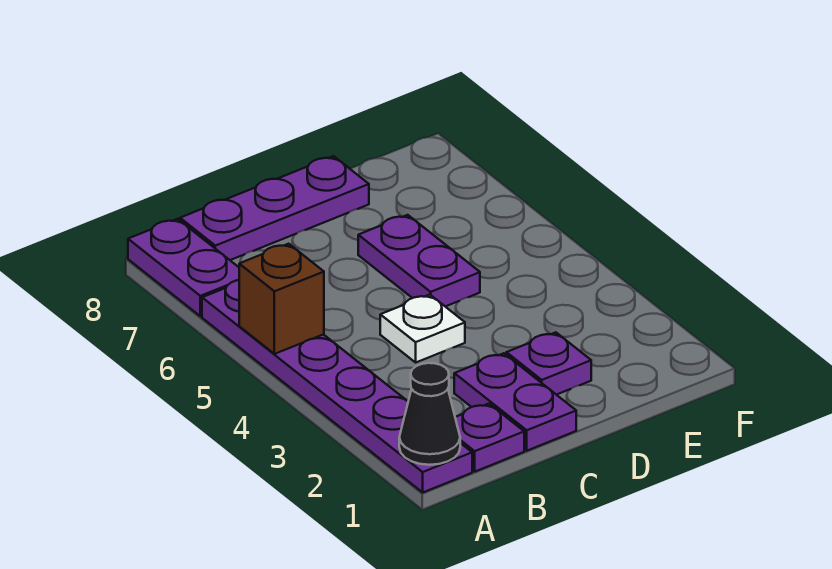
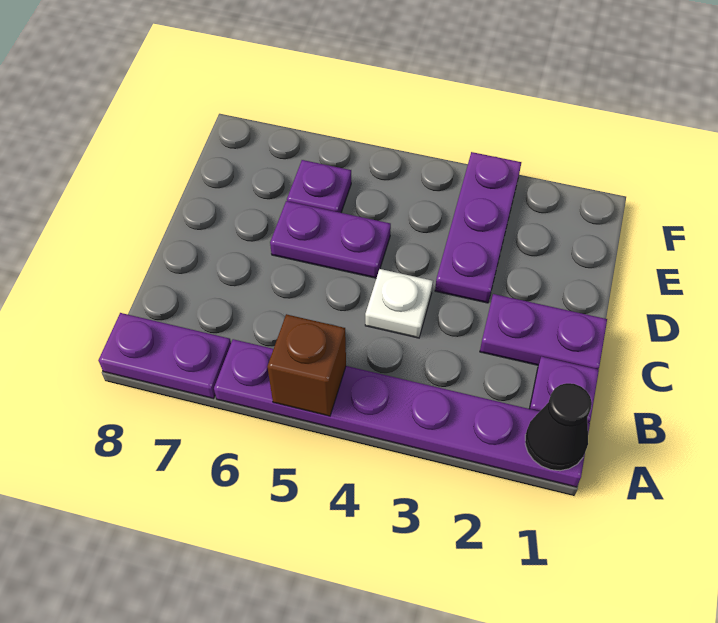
purple 1x3 plate [180,156,369,260] -> purple 1x3 plate moved to [435,152,521,303]
purple 1x1 plate [506,332,591,395] -> purple 1x1 plate moved to [287,160,351,213]

